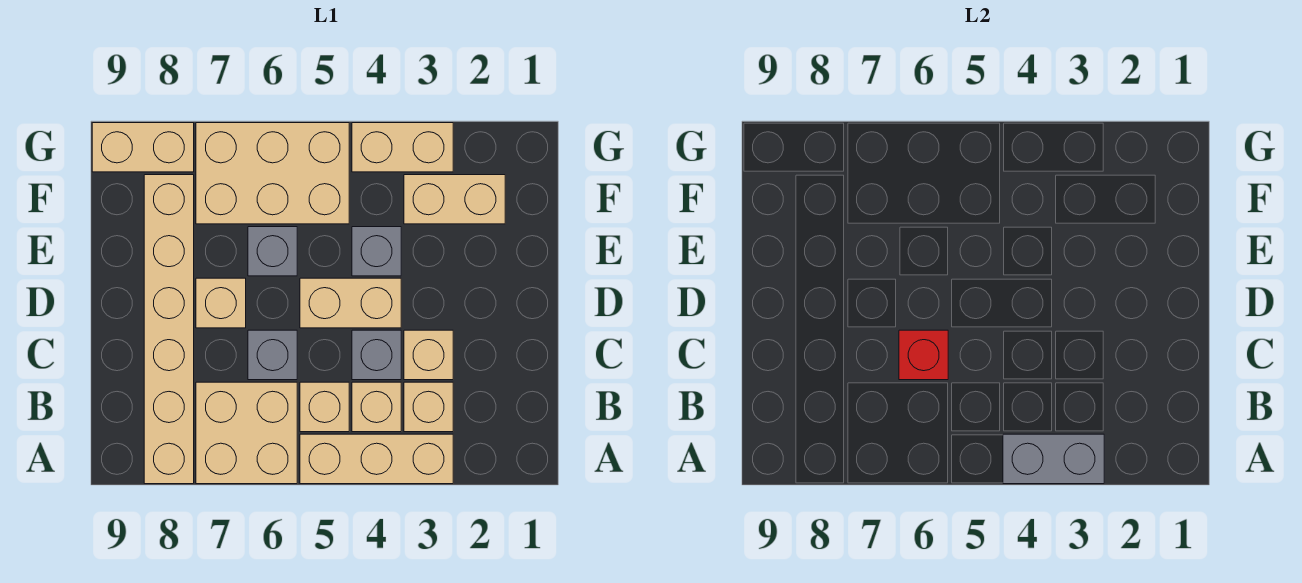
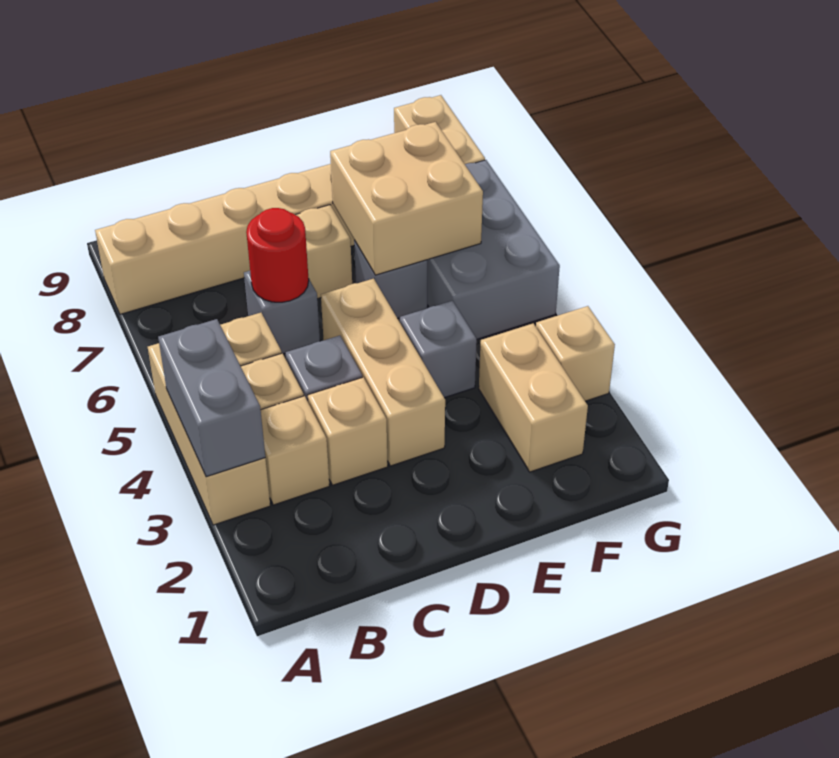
tan 2x2 brick [196,382,297,484] -> tan 2x2 brick moved to [330,122,483,275]
red 1x1 brick [899,330,948,380] -> red 1x1 round brick [246,208,309,302]
tan 1x2 brick [300,278,401,328] -> tan 1x3 brick [321,279,445,466]
tan 2x3 brick [196,123,349,224] -> grey 2x3 brick [427,160,560,339]
tan 1x2 brick [352,123,453,172] -> tan 1x1 brick [536,306,615,401]

